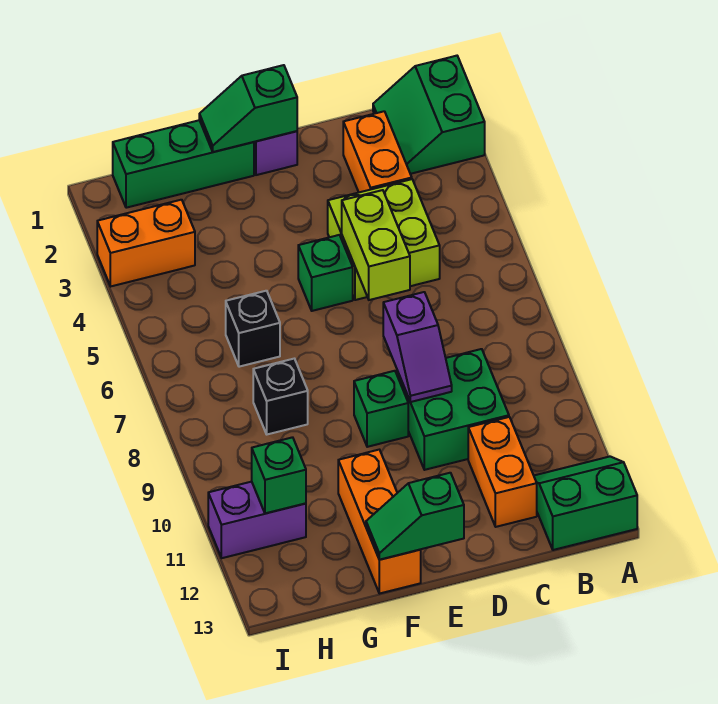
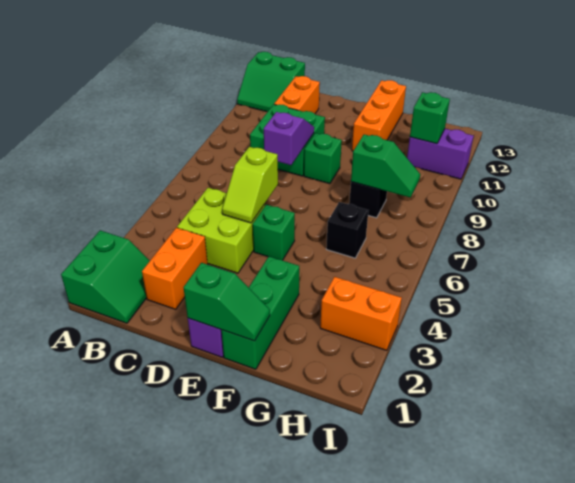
lime 1x2 brick [342,190,410,300] -> lime 1x2 slope [222,147,278,223]
green 1x2 slope [366,473,464,560] -> green 1x2 slope moved to [351,134,420,198]
green 1x3 brick [113,120,254,208] -> green 1x3 brick turned to [222,256,299,369]

